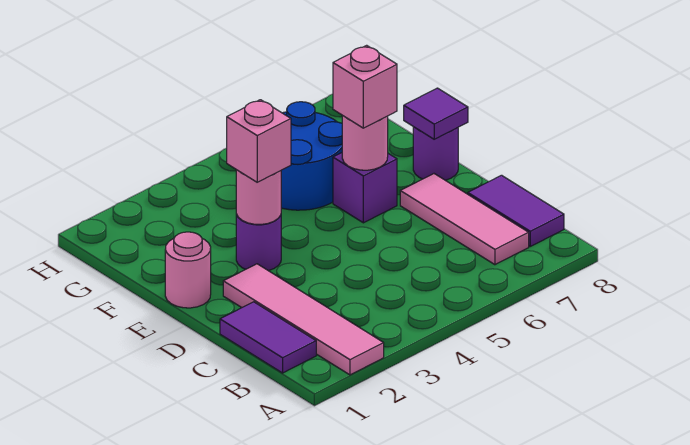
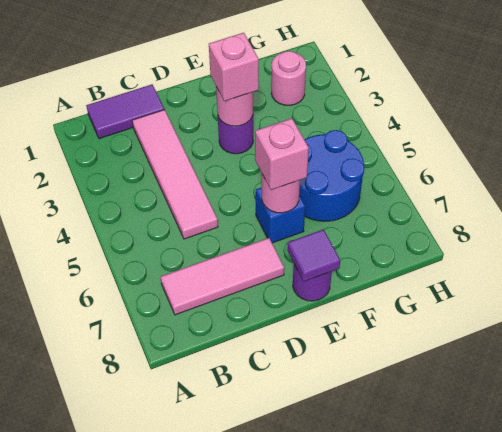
pink 1x4 tile [223,264,384,375] -> pink 1x4 tile turned to [132,110,218,239]
purple 1x2 tile [468,175,564,246] -> none
pink 1x1 round brick [165,232,211,308] -> pink 1x1 round brick moved to [271,51,306,105]
purple 1x1 brick [333,153,397,223] -> blue 1x1 brick [256,187,305,243]

